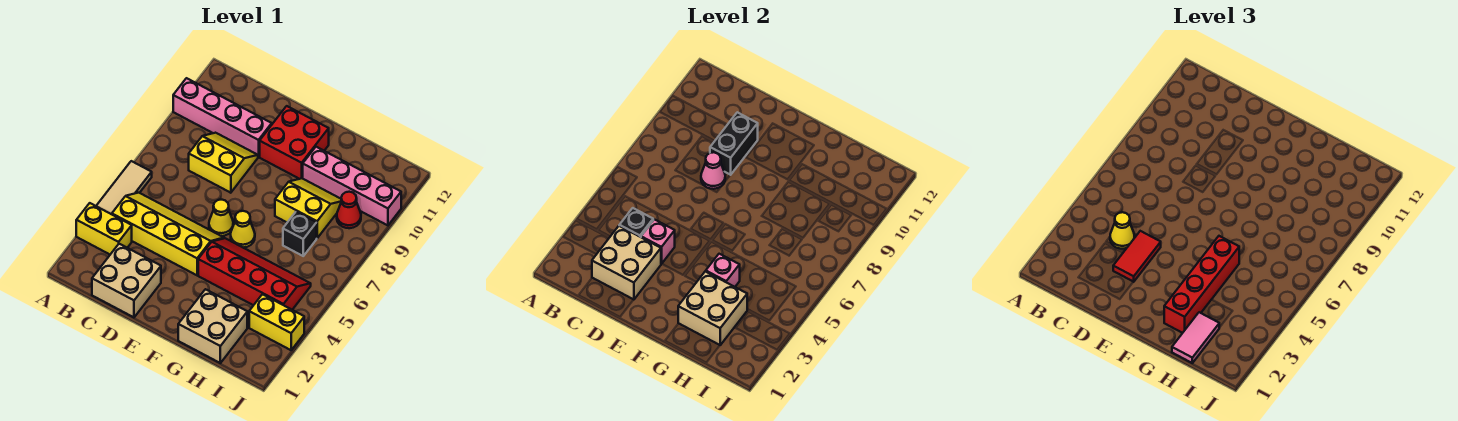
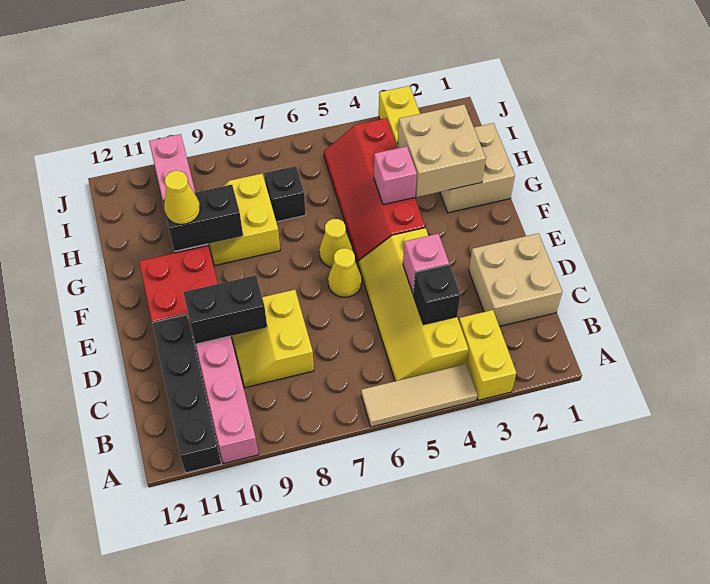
none -> black 1x4 brick [152,315,221,473]
tan 2x2 brick [592,226,661,300] -> none
yellow 1x1 cone [1110,212,1135,249] -> yellow 1x1 cone moved to [164,171,200,224]
red 1x2 tile [1113,231,1161,282] -> none
pink 1x1 cone [701,152,725,189] -> none
red 1x4 brick [1164,236,1239,333] -> none
none -> black 1x2 brick [162,185,243,251]
pink 1x2 tile [1172,312,1219,363] -> none
red 1x1 cone [337,192,361,228] -> none

